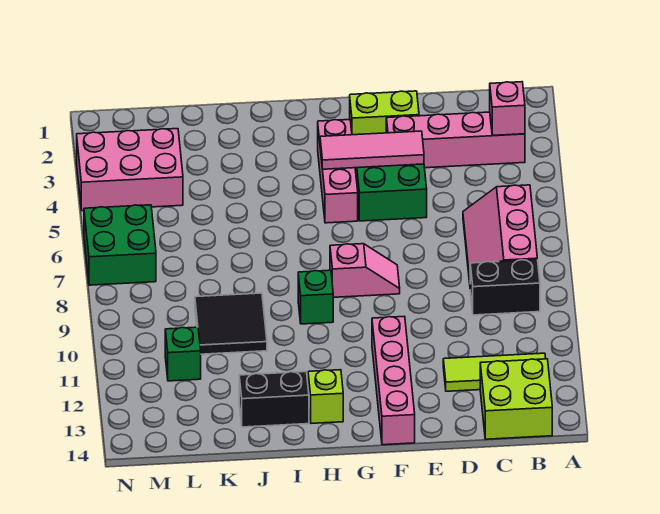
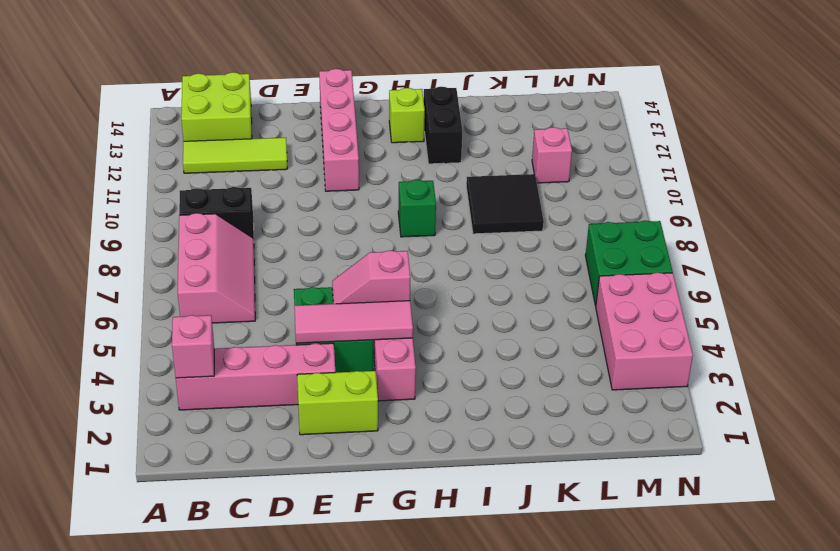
pink 1x2 slope [330,244,400,297] -> pink 1x2 slope moved to [332,250,410,304]
black 1x2 brick [239,372,309,427] -> black 1x2 brick turned to [423,87,463,164]
pink 2x3 brick [77,129,183,211] -> pink 2x3 brick turned to [596,273,693,390]
green 1x1 brick [165,327,201,381] -> pink 1x1 brick [532,127,572,183]

